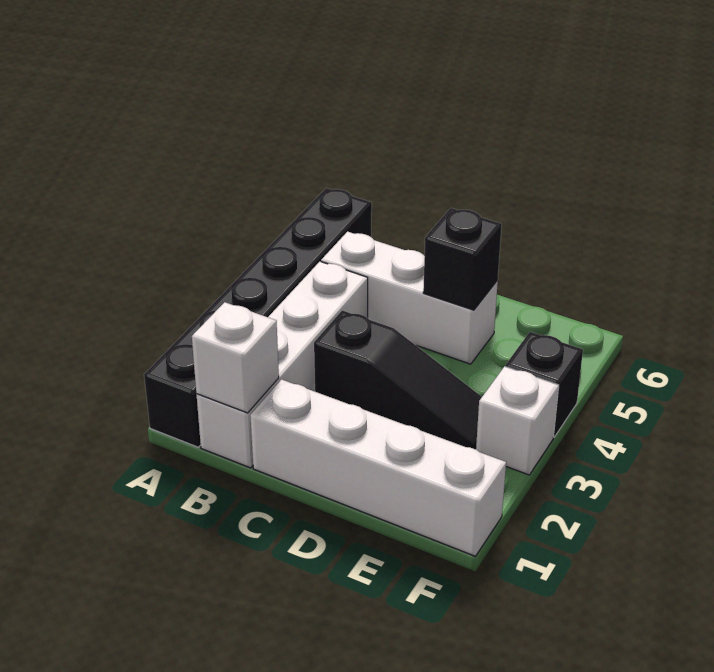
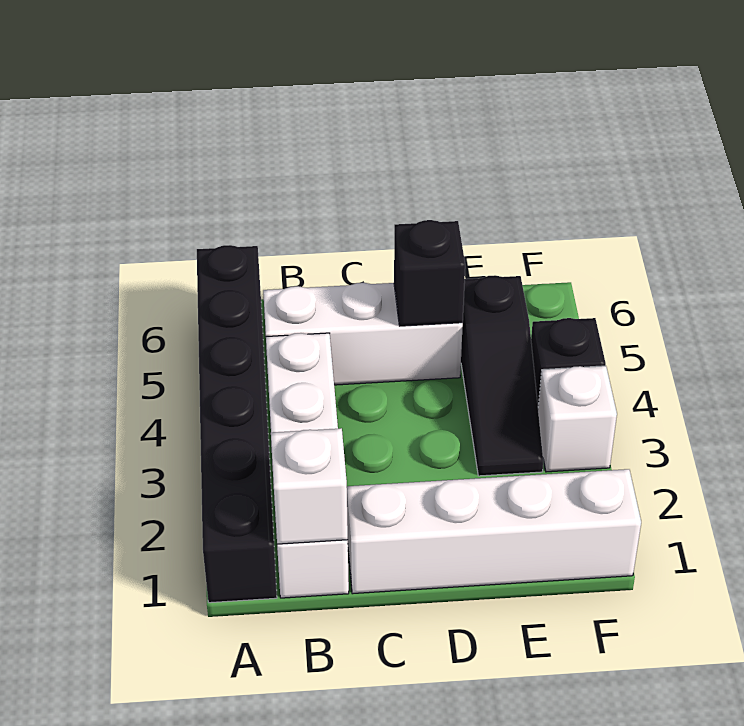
black 1x3 slope [314,310,482,449] -> black 1x3 slope turned to [461,275,543,476]

